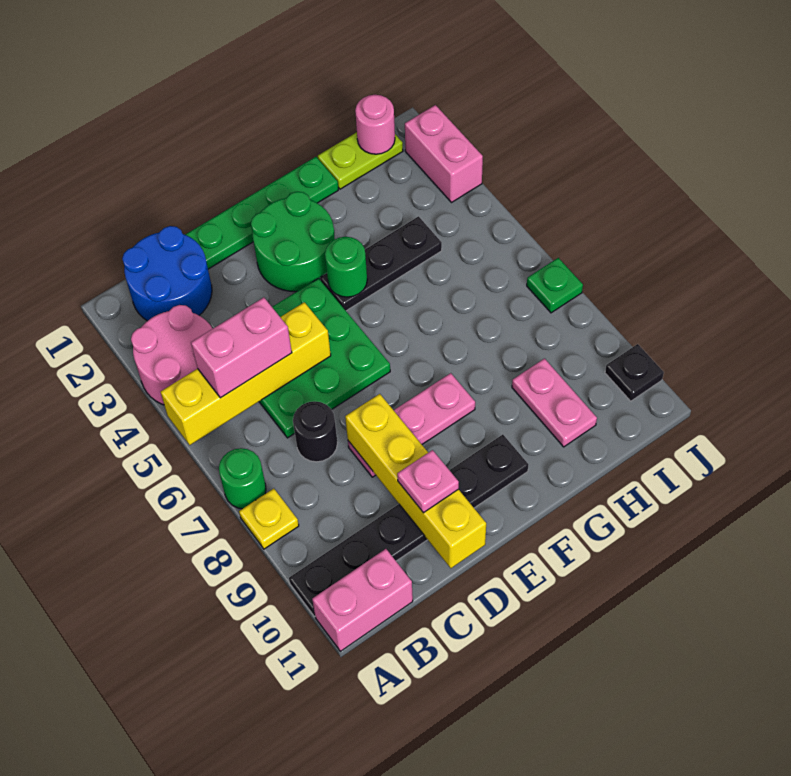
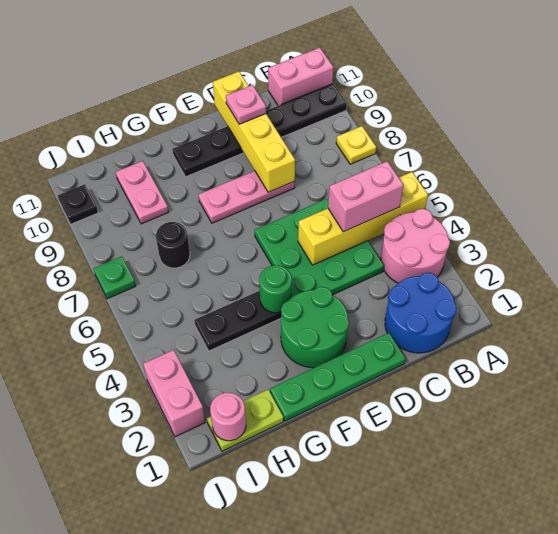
green 1x1 round brick [219,448,266,509] -> none
black 1x1 round brick [293,401,338,462] -> black 1x1 round brick moved to [156,222,190,268]

